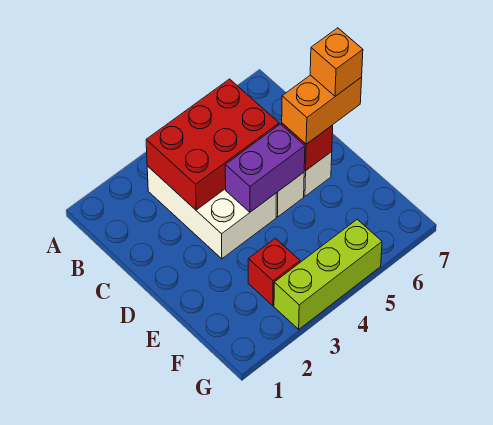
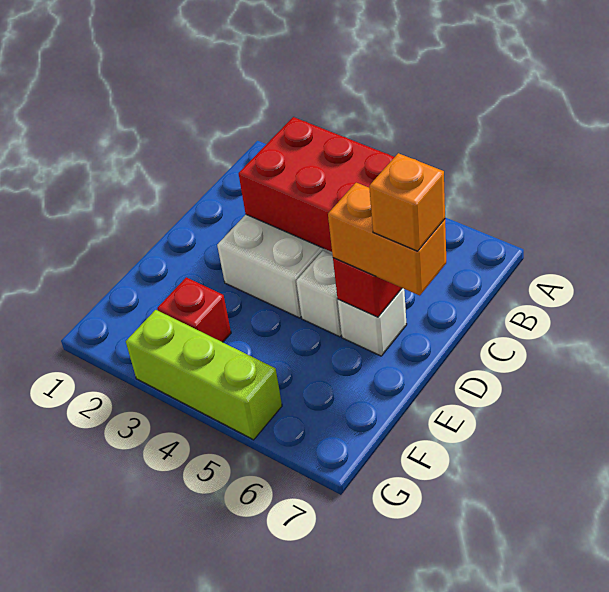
purple 1x2 brick [225,124,305,212] -> none

